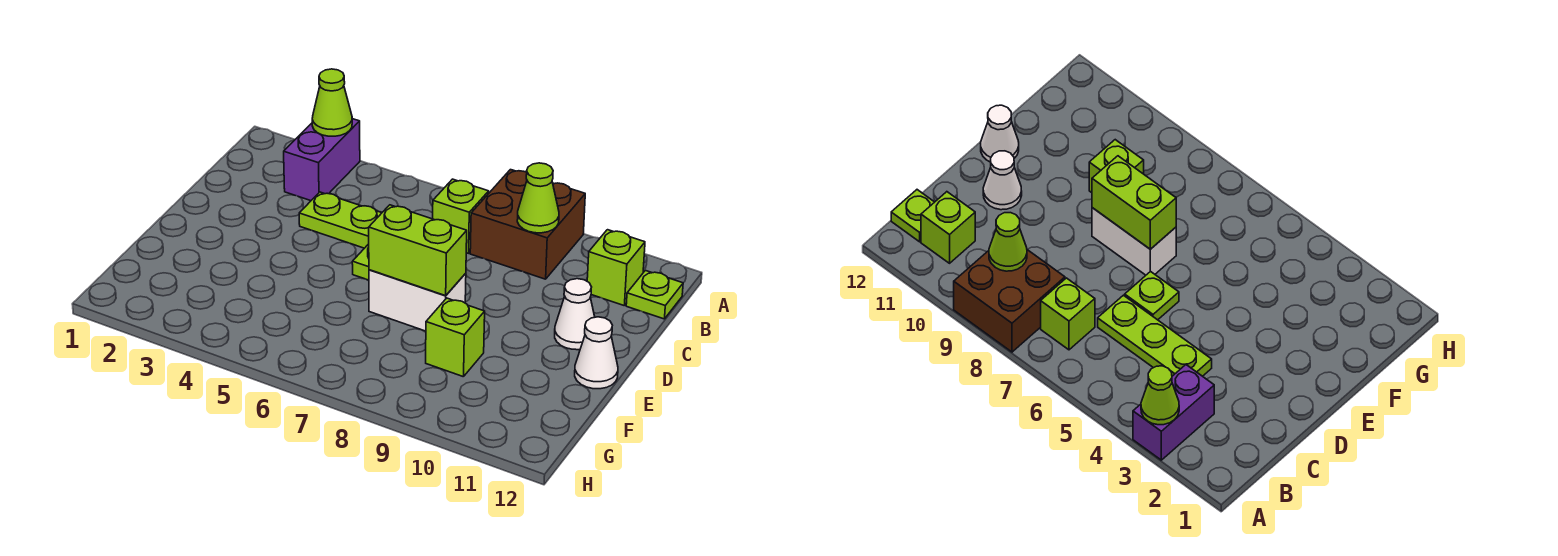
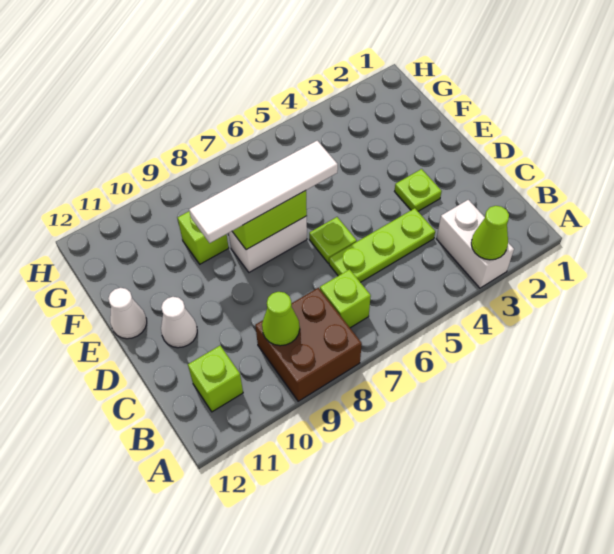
purple 1x2 brick [284,119,360,201] -> white 1x2 brick [436,200,514,288]
lime 1x1 plate [626,271,683,319] -> lime 1x1 plate moved to [395,169,442,211]
none -> white 1x4 tile [189,141,338,243]

